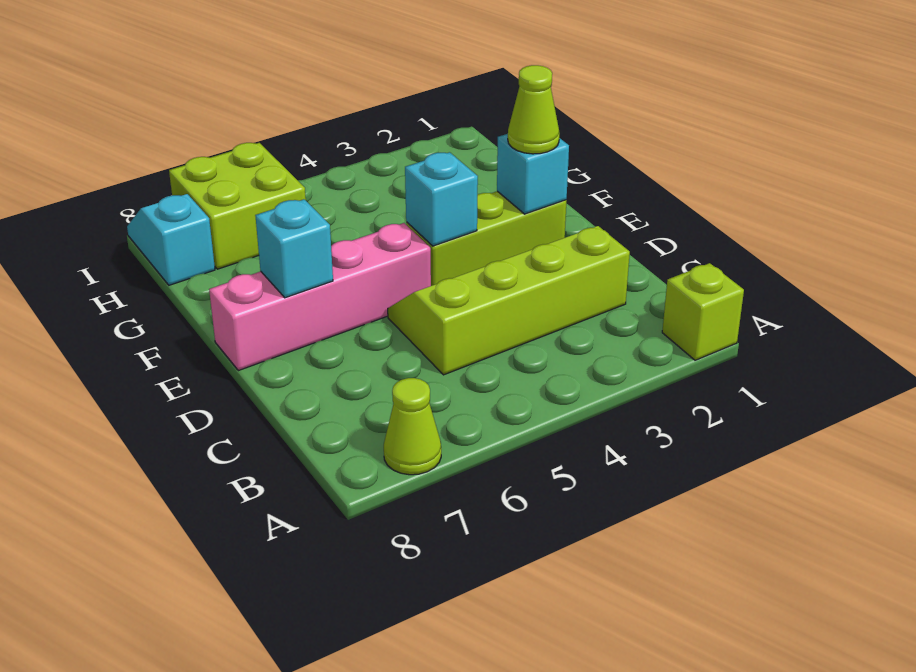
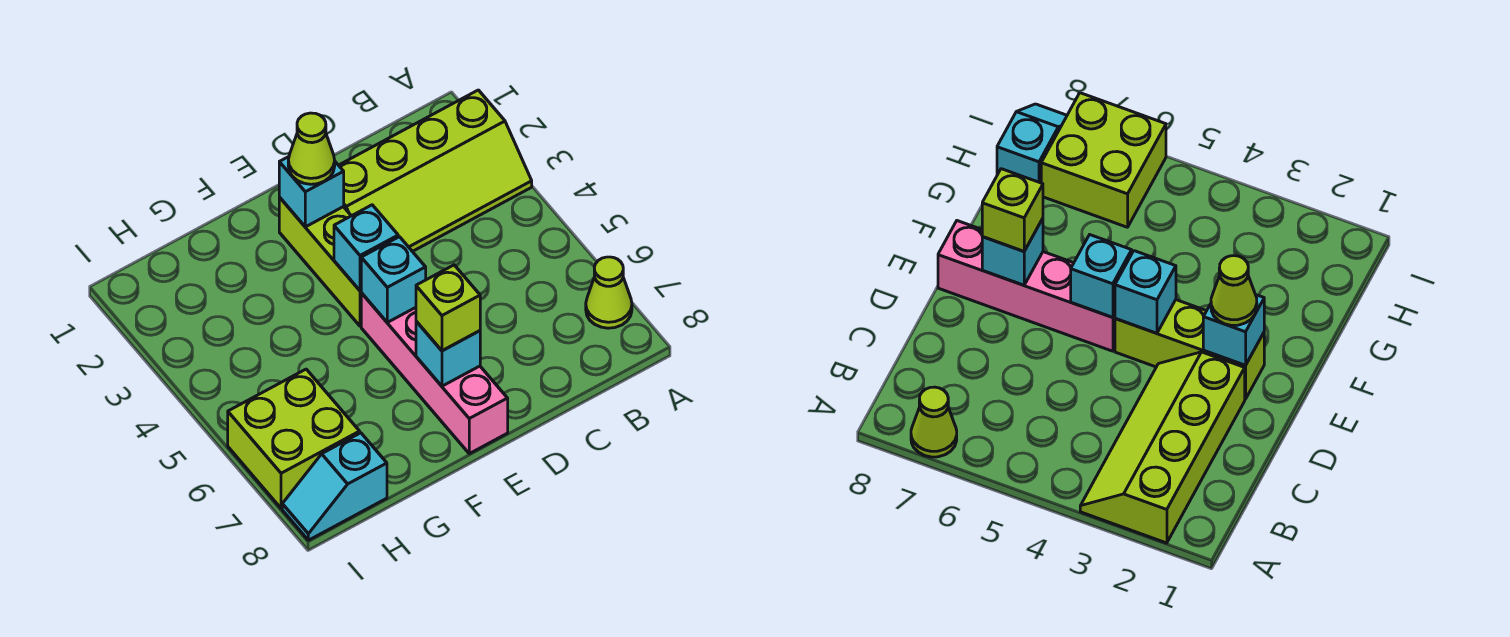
lime 1x1 brick [662,263,744,360] -> lime 1x1 brick moved to [416,265,480,351]
lime 2x4 slope [388,226,630,375] -> lime 2x4 slope turned to [339,90,532,252]
none -> cyan 1x1 brick [361,237,426,322]

